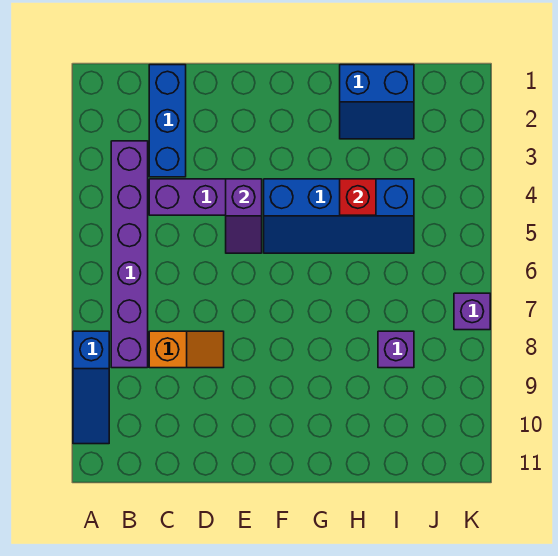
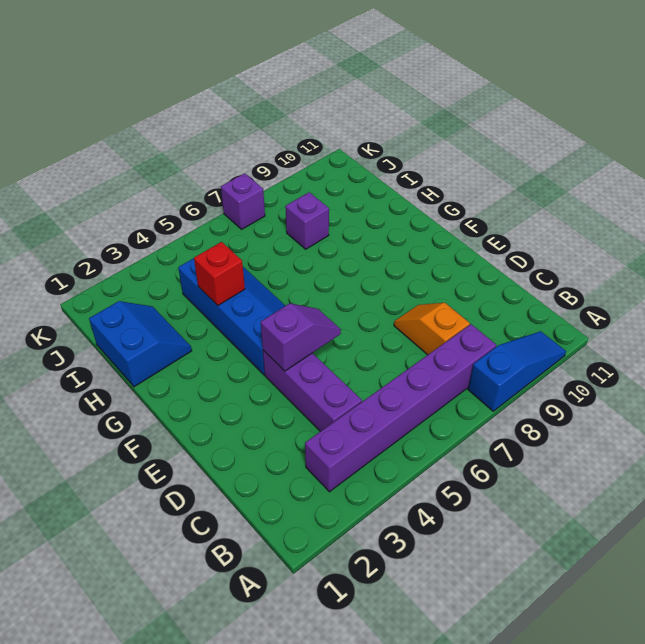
blue 1x3 brick [149,65,186,177] -> none

